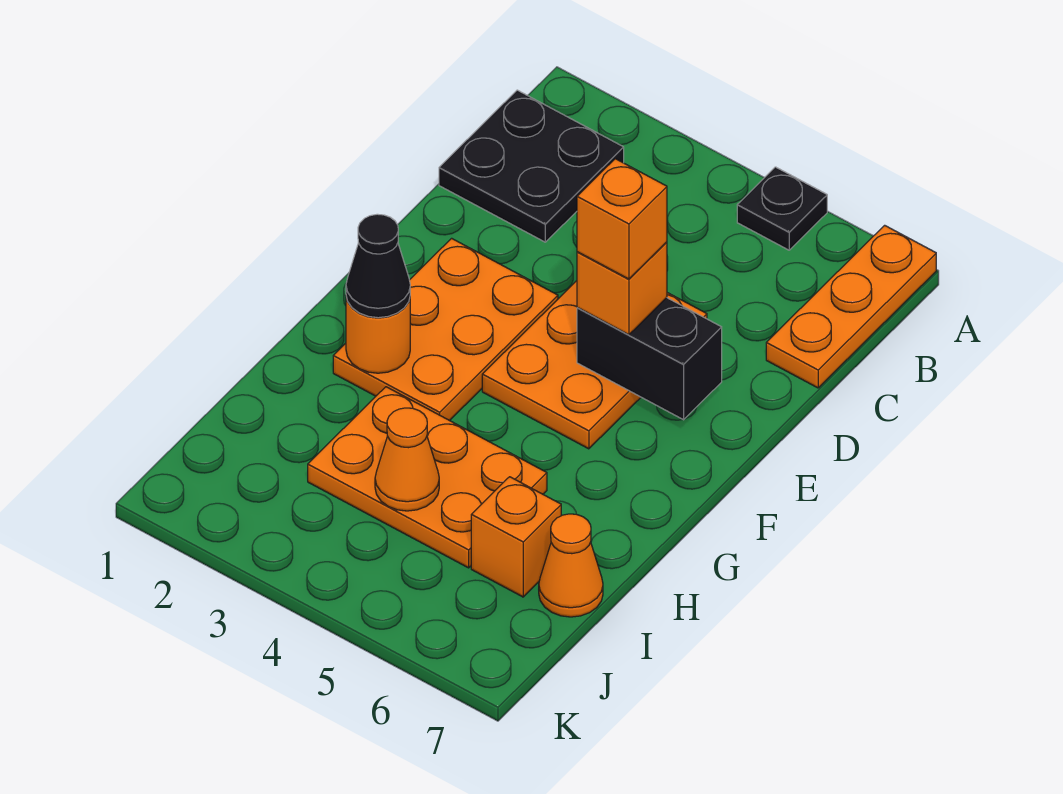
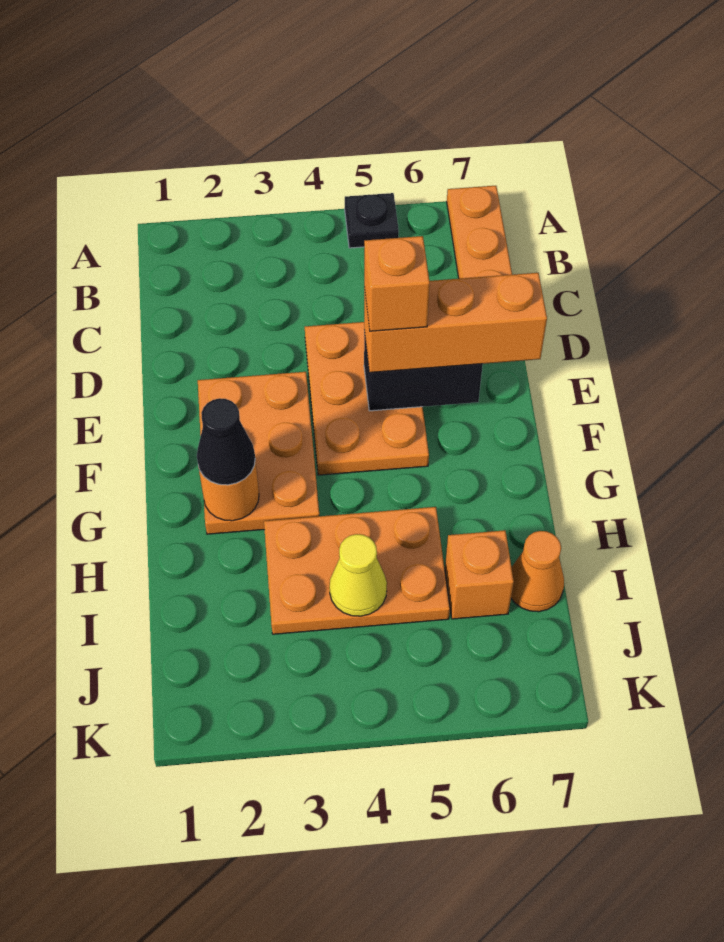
black 2x2 plate [439,90,624,242] -> none
orange 1x1 brick [577,242,667,335] -> orange 1x3 brick [364,273,547,373]
orange 1x1 cone [375,408,439,511] -> yellow 1x1 cone [329,534,387,616]

